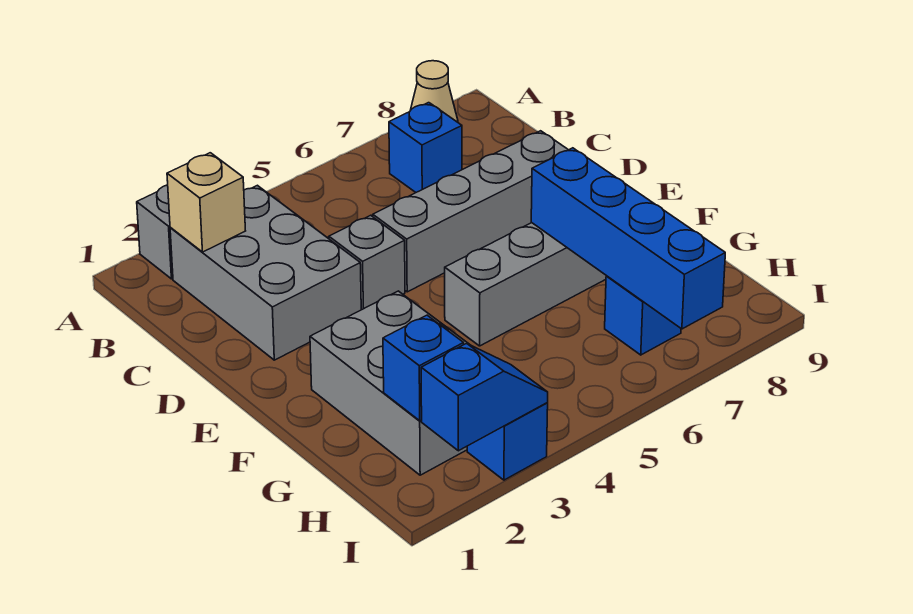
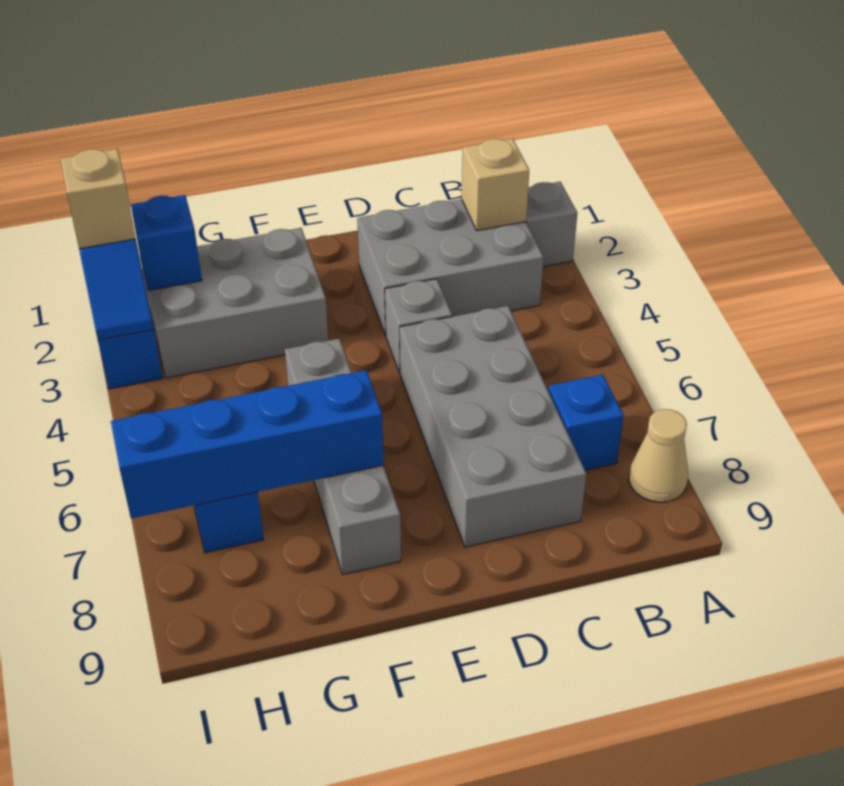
grey 1x4 brick [373,131,568,292] -> grey 2x4 brick [400,306,586,547]
none -> tan 1x1 brick [61,149,136,249]

